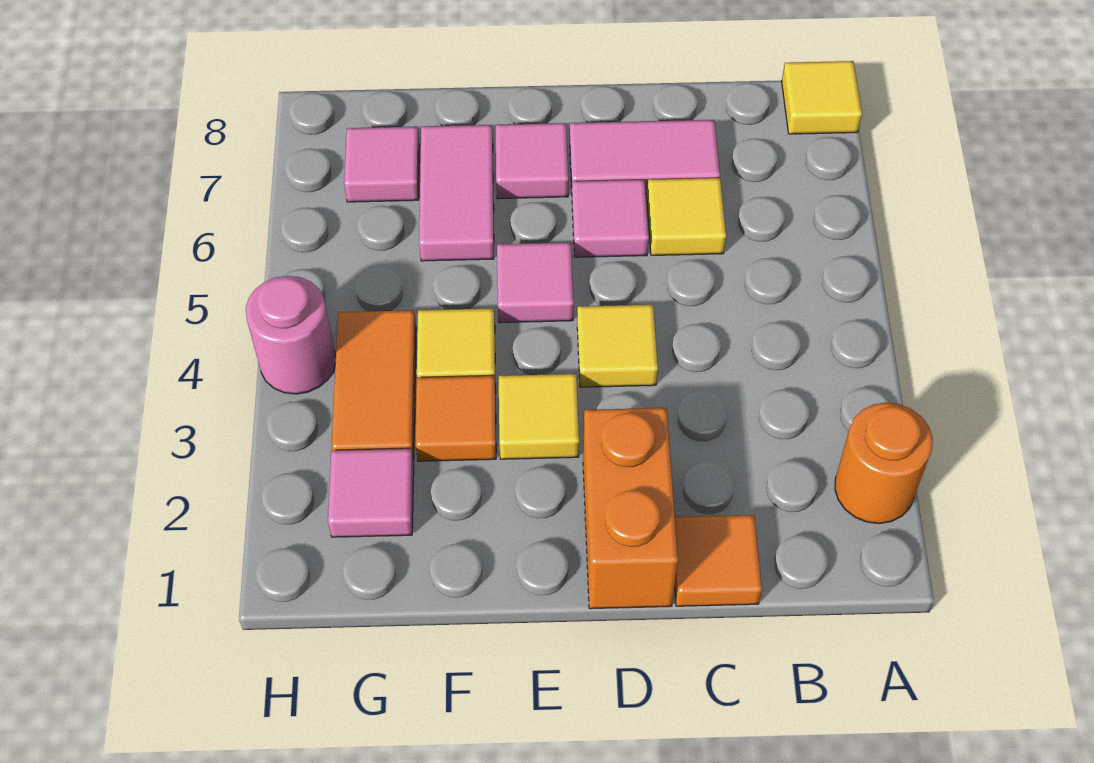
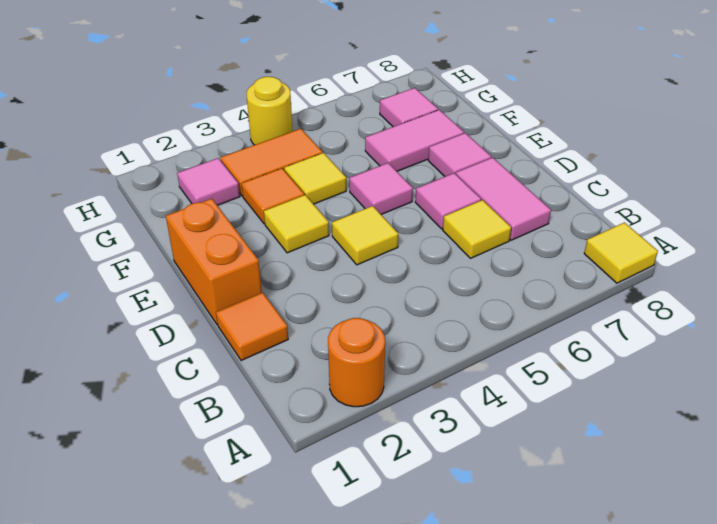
orange 1x2 brick [583,408,678,609] -> orange 1x2 brick turned to [166,199,262,324]
pink 1x1 round brick [246,276,336,394] -> yellow 1x1 round brick [247,77,293,145]

